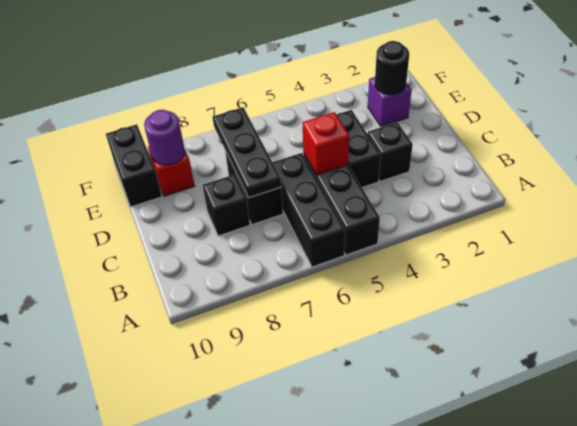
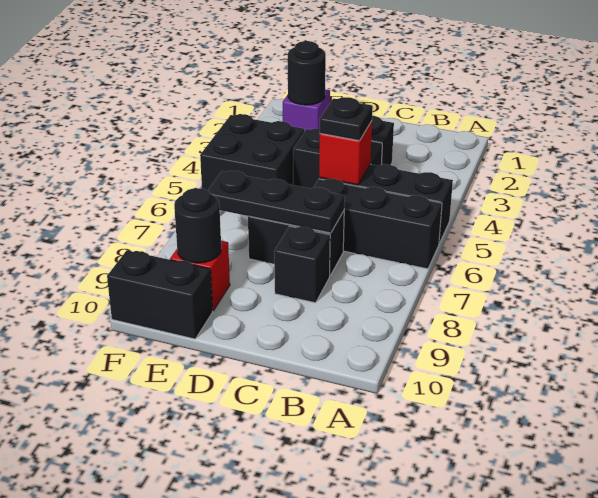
none -> black 1x1 plate [320,97,373,141]
none -> black 2x2 brick [200,114,304,190]
purple 1x1 round brick [144,110,185,165] -> black 1x1 round brick [174,188,221,263]

